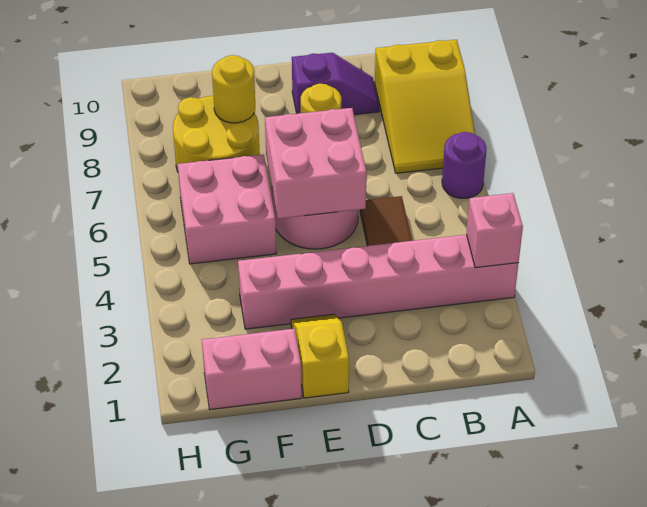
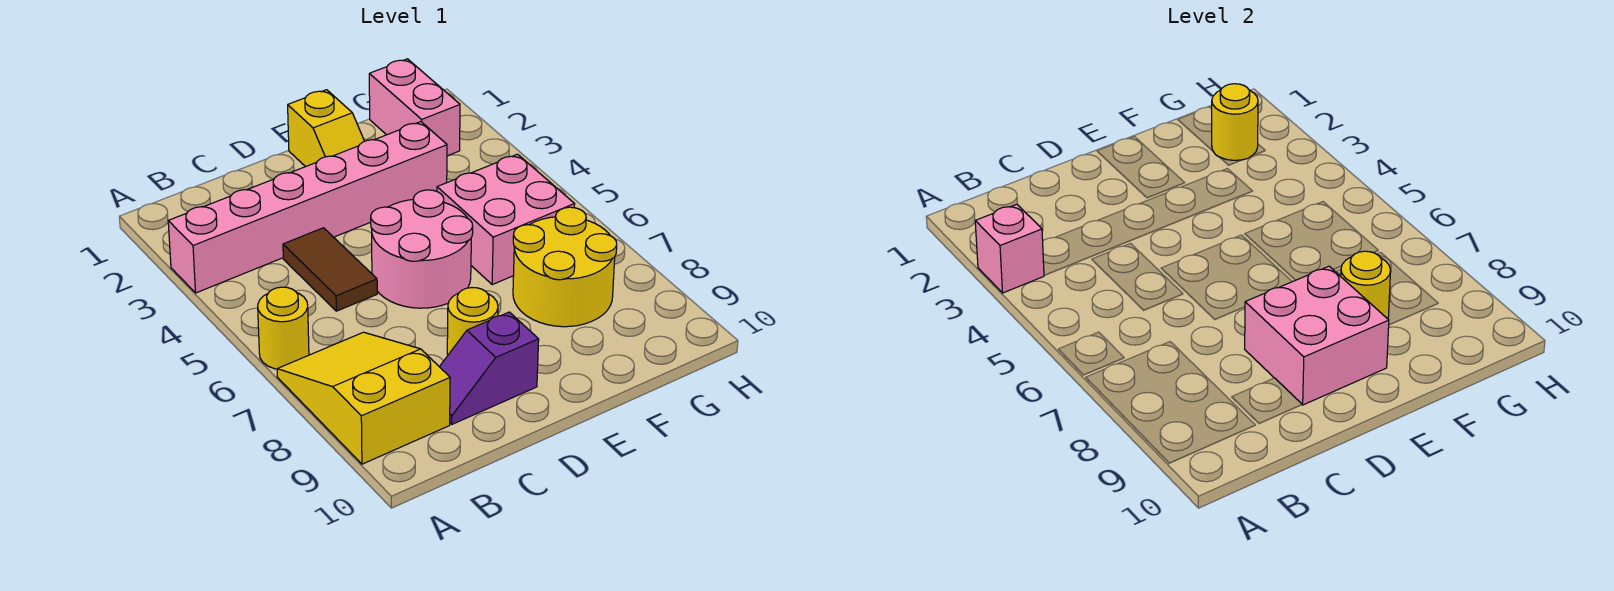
purple 1x1 round brick [442,132,486,198] -> yellow 1x1 round brick [258,287,309,369]
pink 2x2 brick [265,108,367,219] -> pink 2x2 brick moved to [1245,266,1389,405]
pink 1x2 brick [202,329,302,410] -> pink 1x2 brick turned to [369,59,460,156]
none -> yellow 1x1 round brick [1212,84,1258,160]

